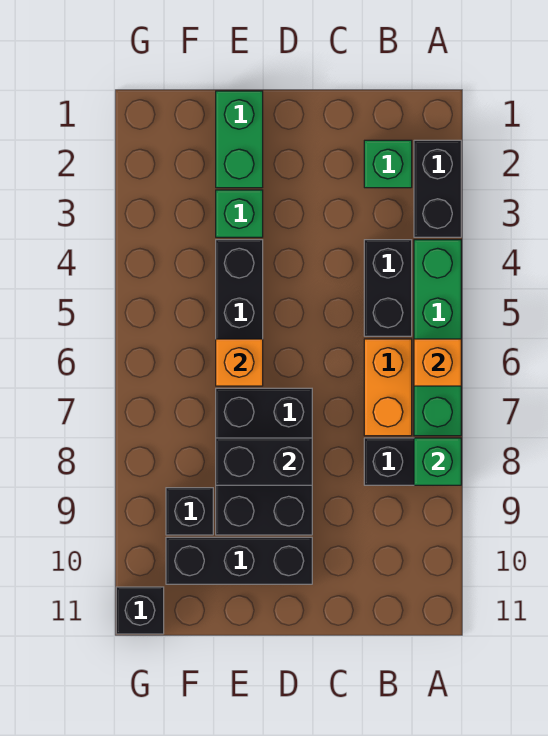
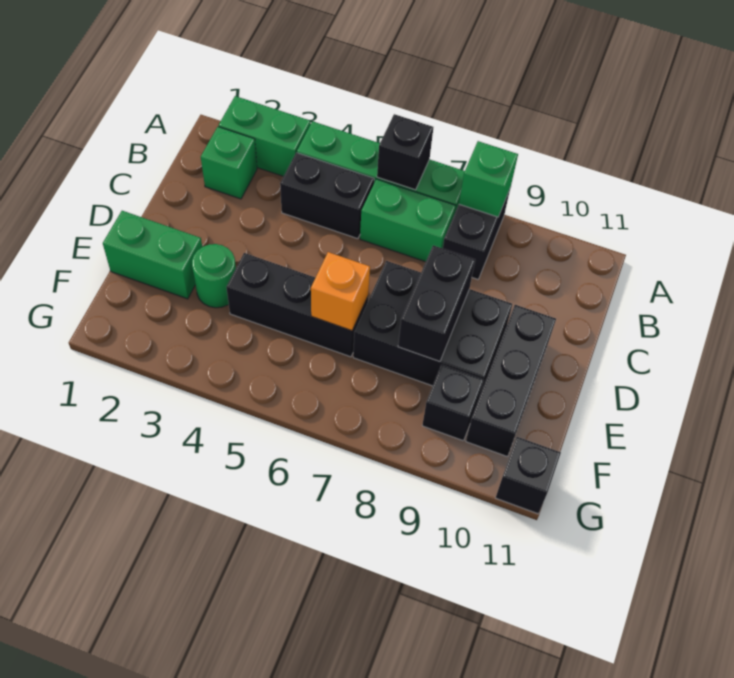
black 1x2 brick [414,140,461,237] -> green 1x2 brick [219,96,311,176]
orange 1x1 brick [414,339,461,386] -> black 1x1 brick [377,114,433,190]
orange 1x2 brick [364,339,412,436] -> green 1x2 brick [360,179,456,262]
green 1x1 brick [216,190,263,237] -> green 1x1 round brick [192,244,236,308]

